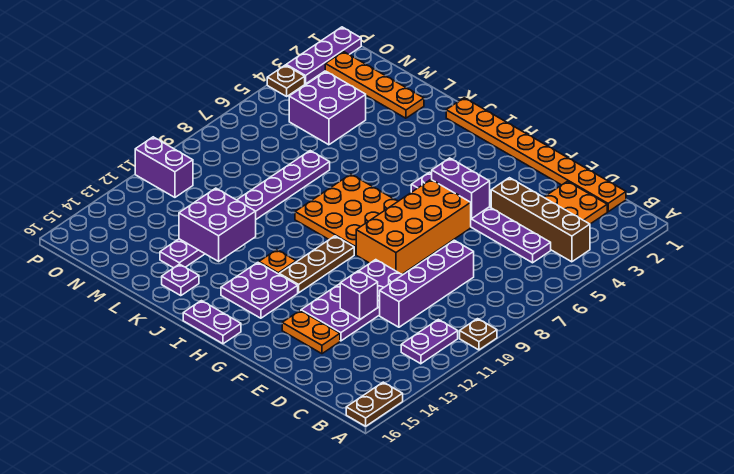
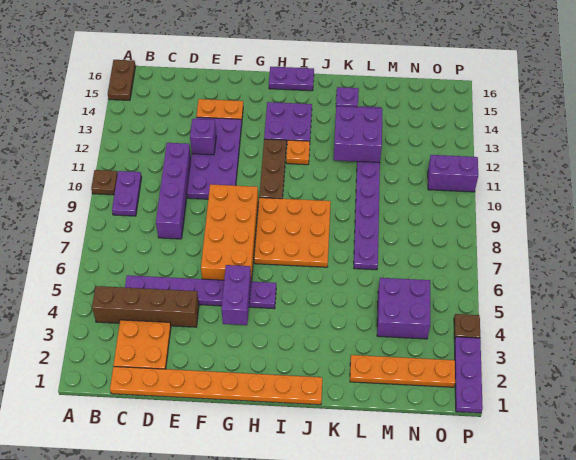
purple 1x2 plate [401,319,458,364] -> purple 1x2 plate moved to [112,171,142,216]
purple 1x2 brick [432,158,490,219] -> purple 1x2 brick turned to [222,265,251,325]

